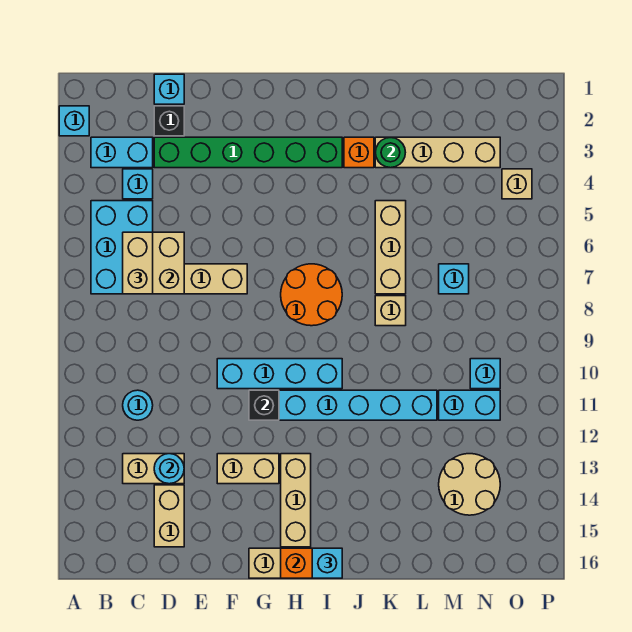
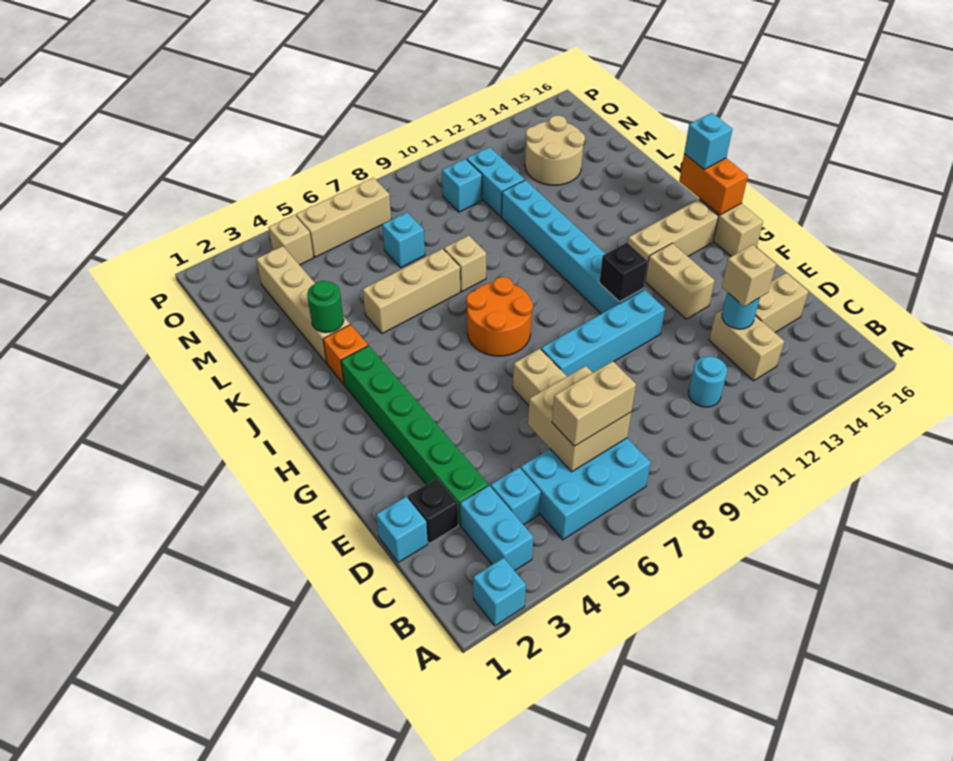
none -> tan 1x1 brick [722,245,776,307]
cyan 1x4 brick [217,359,342,389] -> cyan 1x4 brick turned to [541,290,665,376]
none -> tan 1x3 brick [296,178,391,257]

